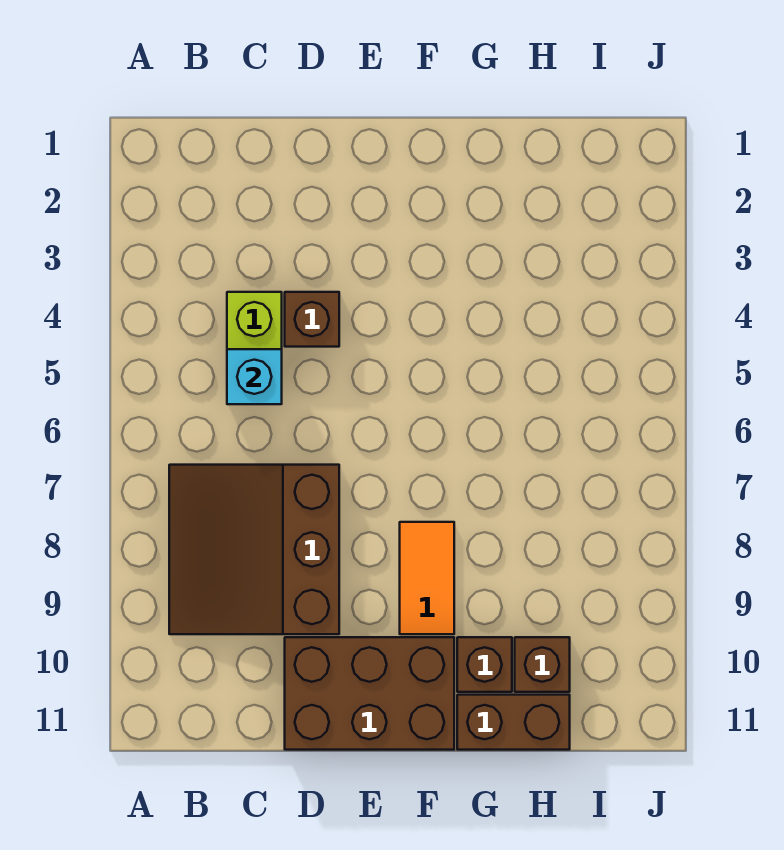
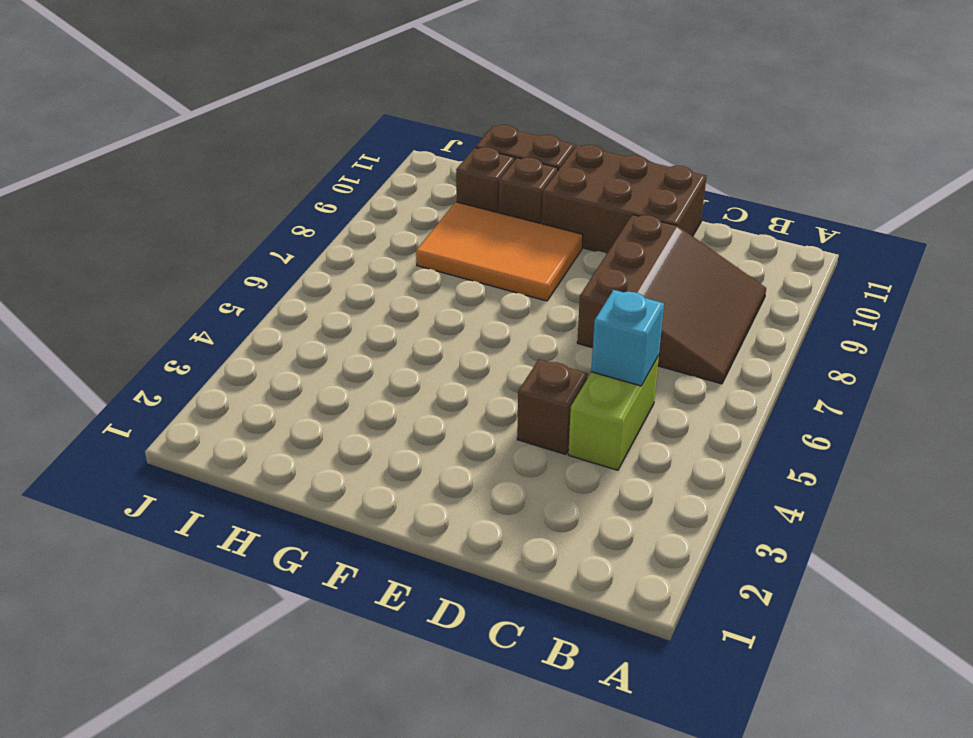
orange 1x2 tile [400,522,454,634] -> orange 2x3 tile [416,202,583,301]

